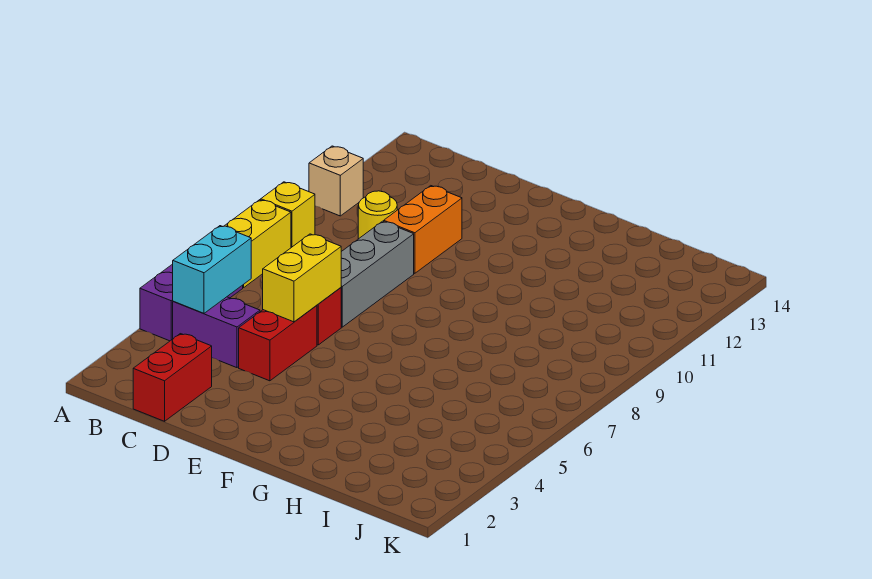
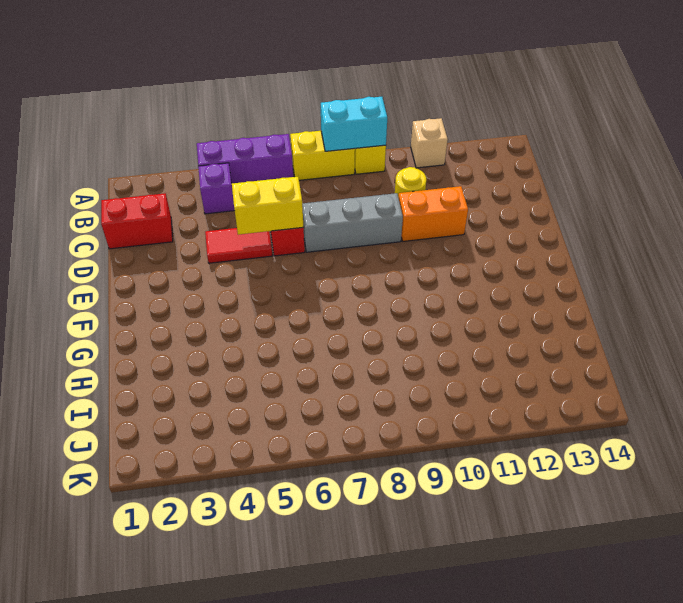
purple 1x2 brick [173,297,260,368] -> purple 1x1 brick [198,163,235,214]
cyan 1x2 brick [173,226,251,313] -> cyan 1x2 brick moved to [321,97,387,151]
red 1x2 brick [239,305,317,381] -> red 1x2 tile [205,228,272,263]

